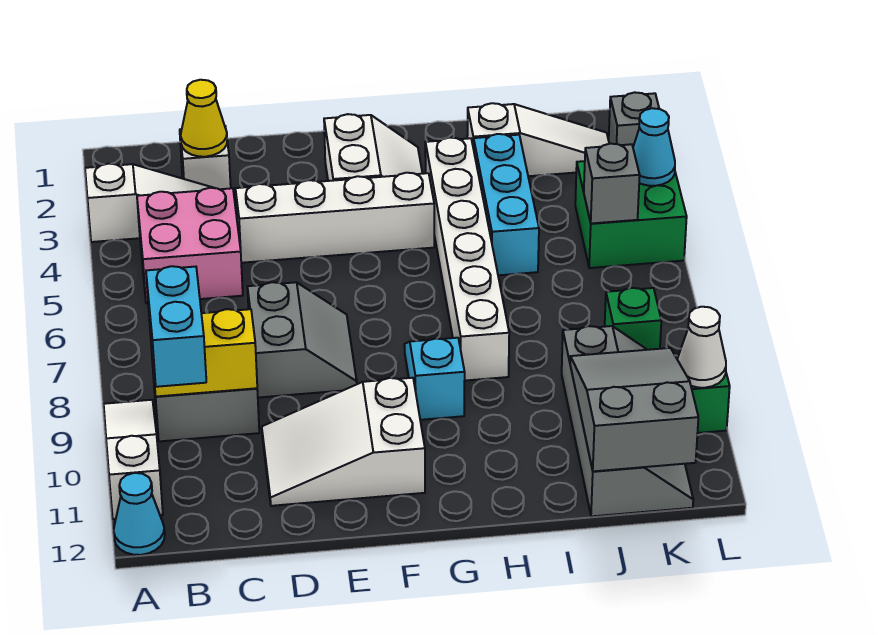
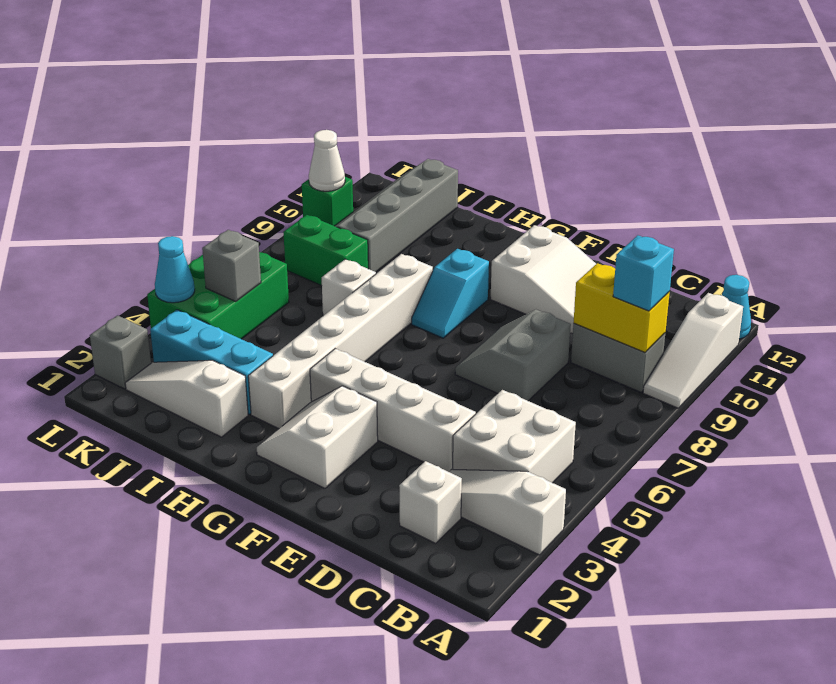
pink 2x2 brick [137,188,243,303] -> white 2x2 brick [453,390,576,483]
cyan 1x2 brick [146,266,206,387] -> cyan 1x1 brick [613,235,674,311]
yellow 1x1 cone [181,80,227,157] -> none
cyan 1x3 brick [474,134,539,275] -> cyan 1x3 brick turned to [150,310,273,414]
none -> white 1x1 brick [322,259,376,316]
grey 2x3 slope [570,348,698,471] -> none
green 2x2 brick [575,161,687,268] -> green 2x3 brick [147,252,289,339]
green 1x1 brick [605,288,661,350] -> green 1x2 brick [283,215,368,285]

